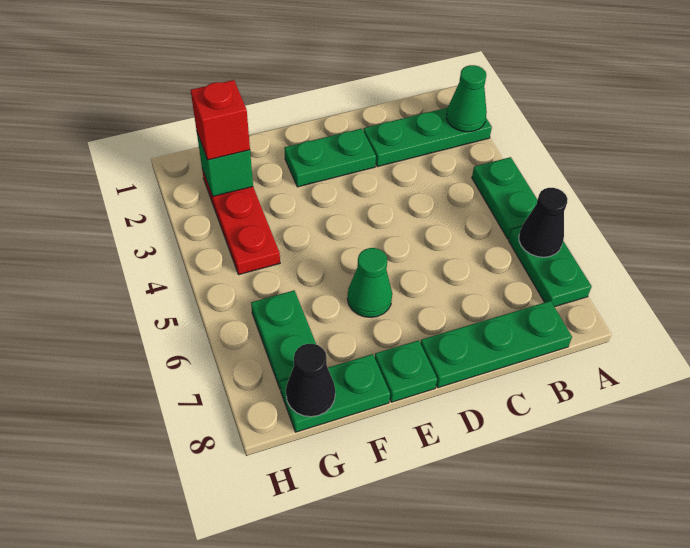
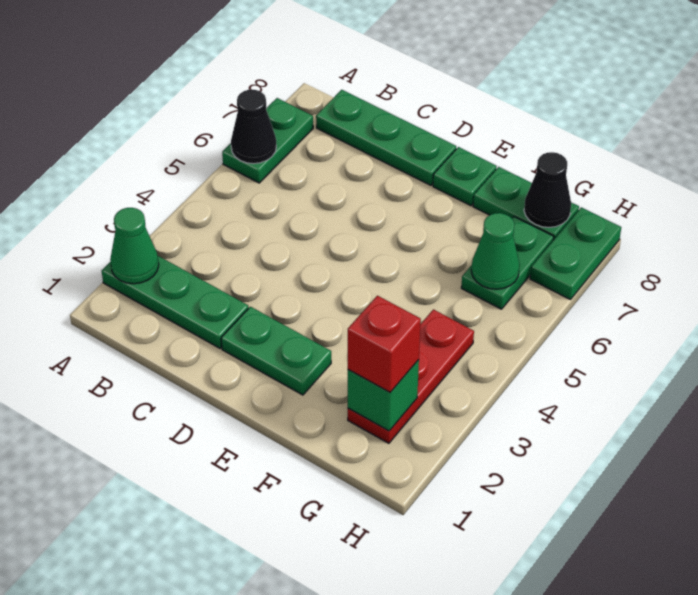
green 1x2 plate [472,157,537,239] -> green 1x2 plate moved to [530,207,621,300]
green 1x1 cone [347,248,392,317] -> green 1x1 cone moved to [471,213,520,289]

